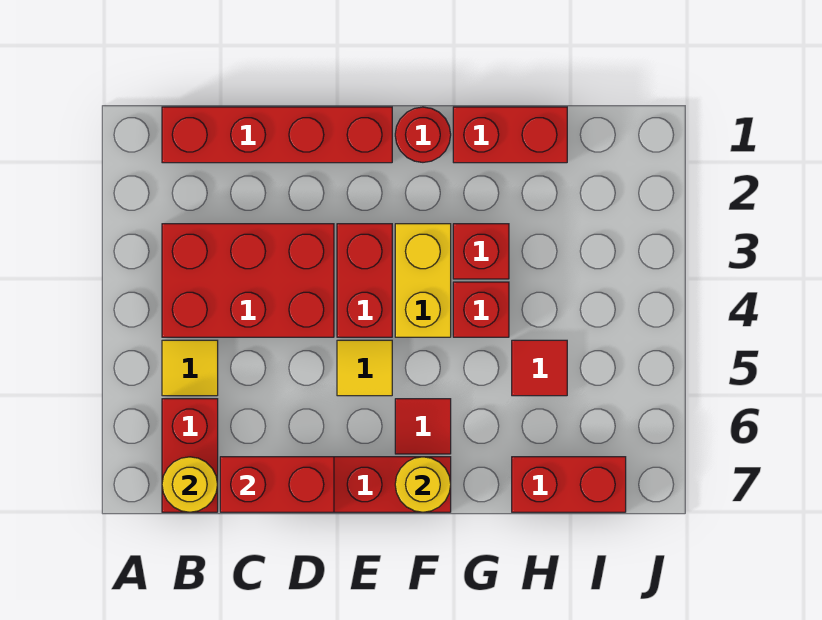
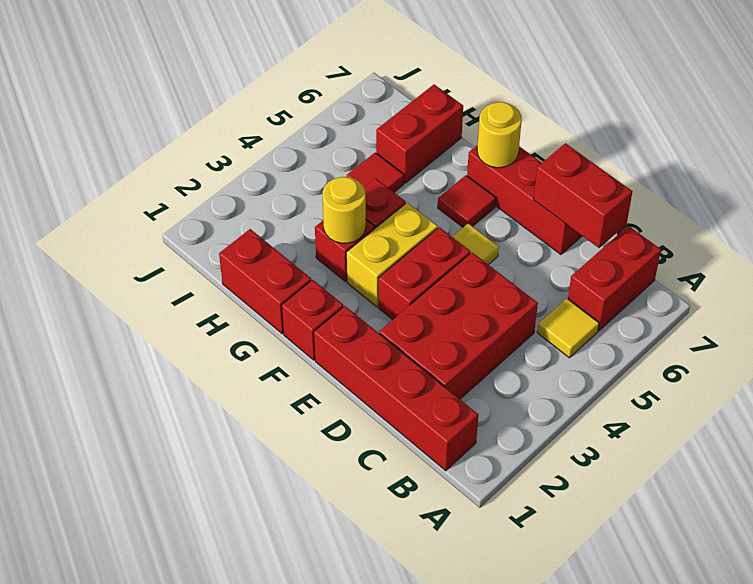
red 2x3 brick [162,224,334,337] -> red 2x3 brick turned to [379,253,538,399]
yellow 1x1 round brick [162,457,218,512] -> yellow 1x1 round brick moved to [323,177,366,243]
red 1x1 round brick [395,107,451,162] -> red 1x1 brick [282,280,343,360]
red 1x2 brick [512,457,626,512] -> red 1x2 brick turned to [376,85,463,183]

